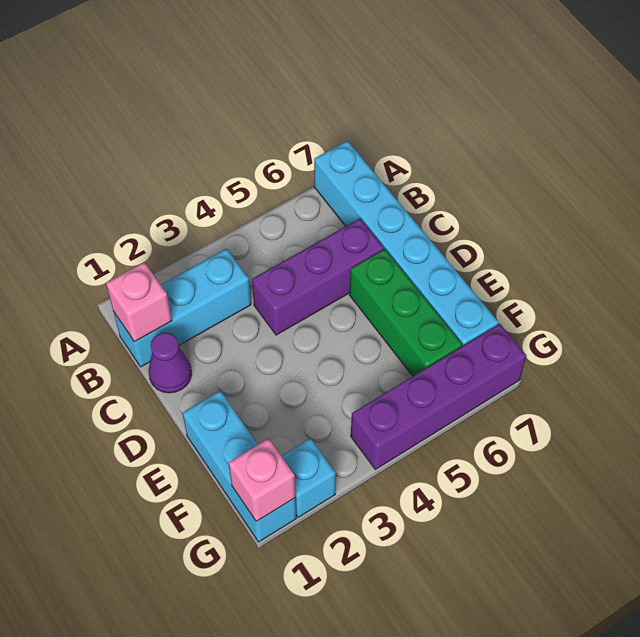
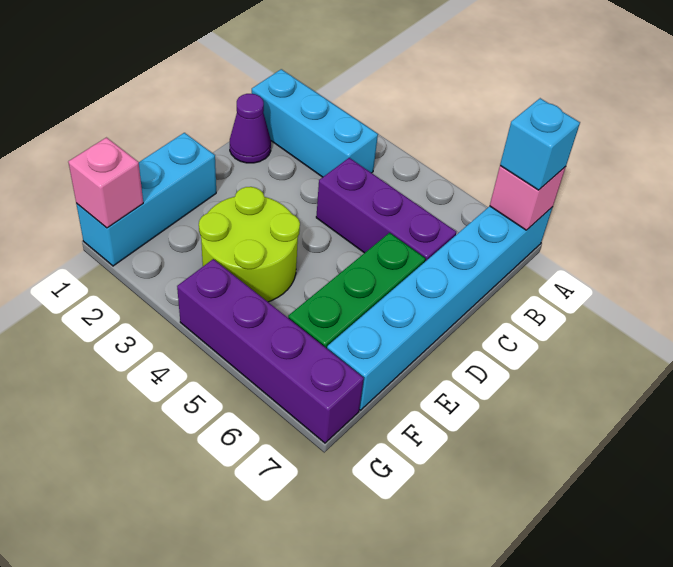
pink 1x1 brick [106,262,172,342] -> pink 1x1 brick moved to [490,166,566,230]
none -> lime 2x2 round brick [199,187,300,302]
cyan 1x1 brick [282,438,336,517] -> cyan 1x1 brick moved to [500,98,580,190]

